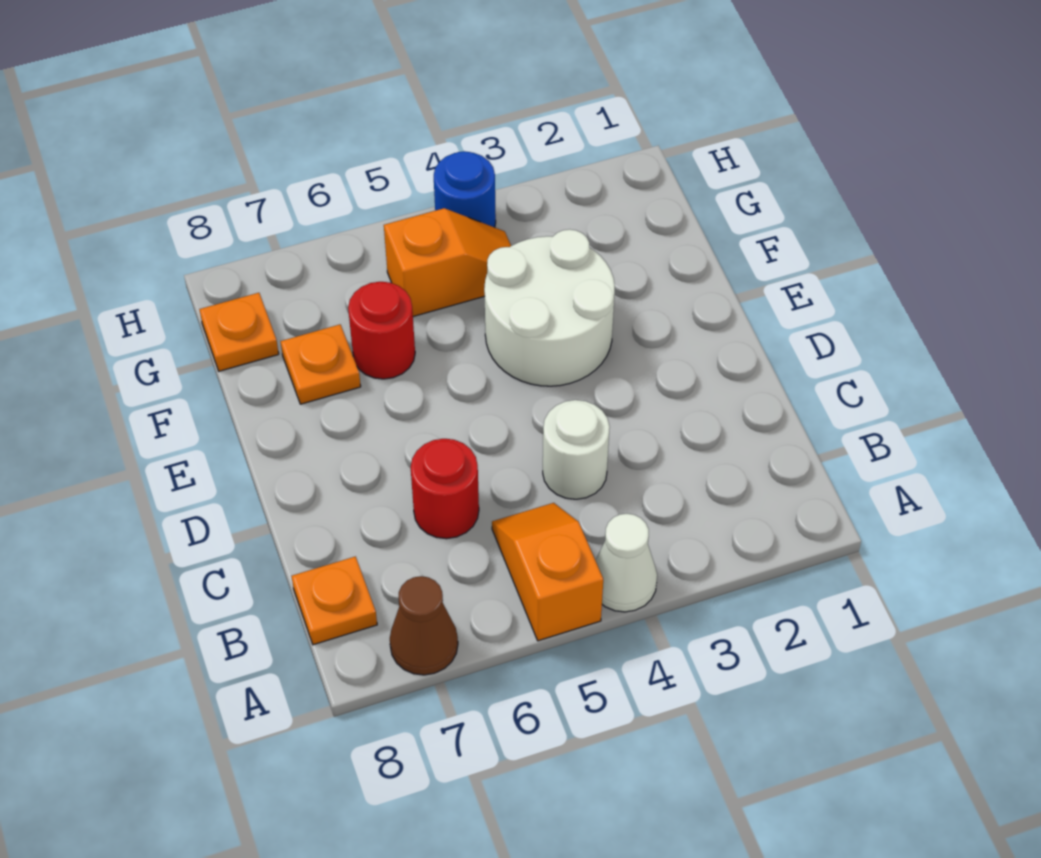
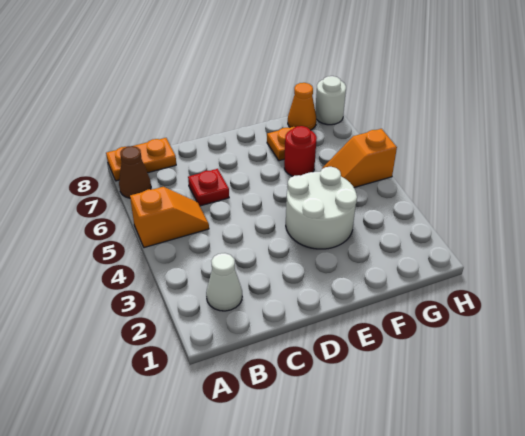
white 1x1 cone [595,514,657,612] -> white 1x1 cone moved to [206,253,242,311]
orange 1x1 plate [291,557,377,645] -> orange 1x2 plate [106,138,176,181]
white 1x1 round brick [543,400,610,499] -> white 1x1 round brick moved to [315,76,346,125]
red 1x1 round brick [411,439,479,539] -> red 1x1 plate [188,169,229,206]
orange 1x2 slope [384,208,511,317] -> orange 1x2 slope turned to [322,129,397,188]
orange 1x1 plate [199,293,279,371] -> orange 1x1 cone [288,83,316,130]
blue 1x1 round brick [434,151,496,227] -> none

